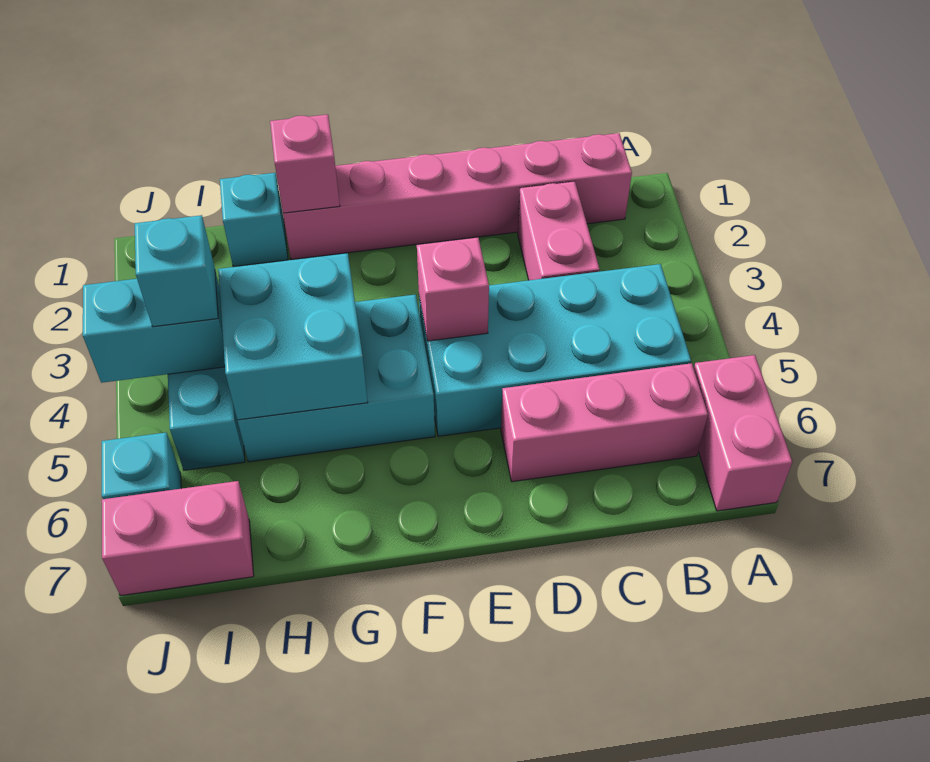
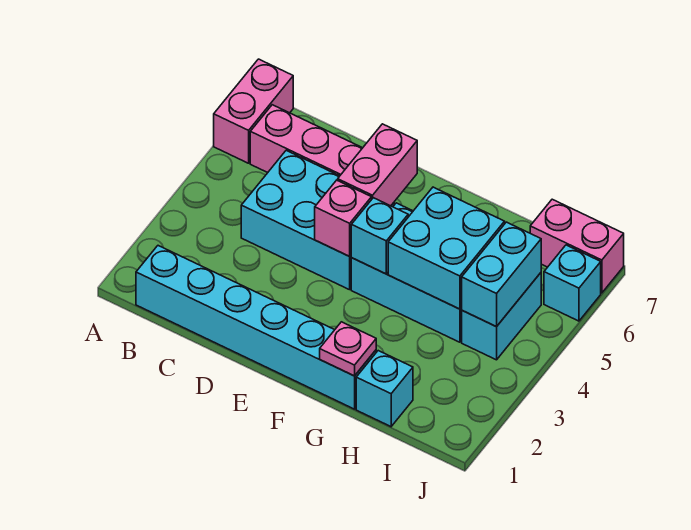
pink 1x6 brick [283,133,632,260] -> cyan 1x6 brick [136,246,376,409]
cyan 2x4 brick [419,264,691,436] -> cyan 2x3 brick [241,150,394,290]
pink 1x2 brick [518,181,600,280] -> pink 1x2 brick moved to [338,124,417,206]
pink 1x1 brick [270,114,340,213] -> pink 1x1 plate [320,322,376,376]
cyan 1x2 brick [83,271,225,383] -> cyan 1x2 brick turned to [461,222,541,327]
cyan 1x1 brick [135,215,218,327] -> cyan 1x1 brick moved to [351,198,408,274]

